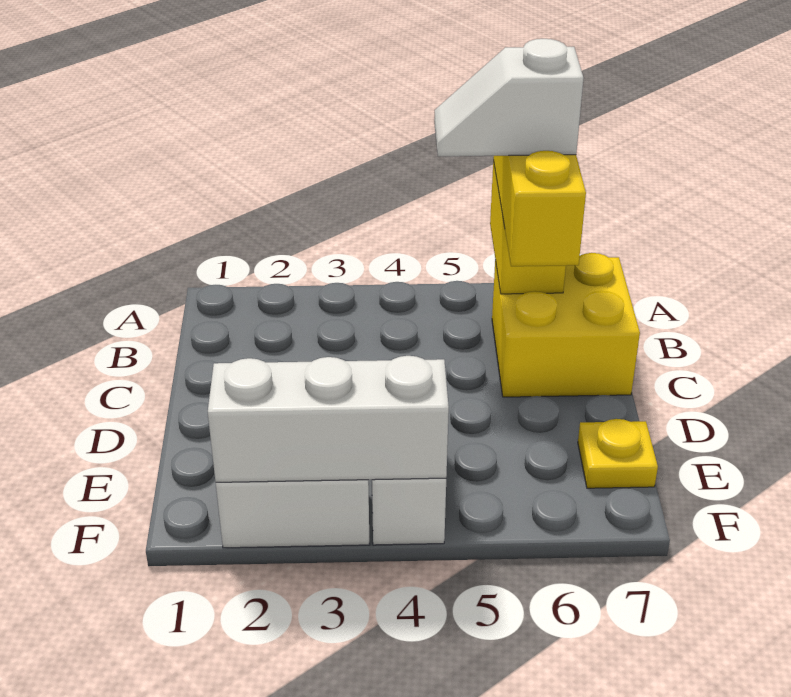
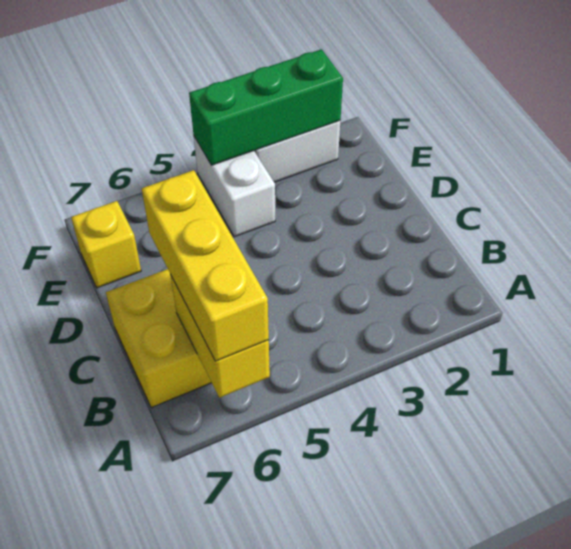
white 1x2 slope [434,39,584,156] -> none
yellow 1x1 plate [578,419,658,488] -> yellow 1x1 brick [71,201,141,288]
white 1x3 brick [208,356,449,482] -> green 1x3 brick [189,49,343,165]

